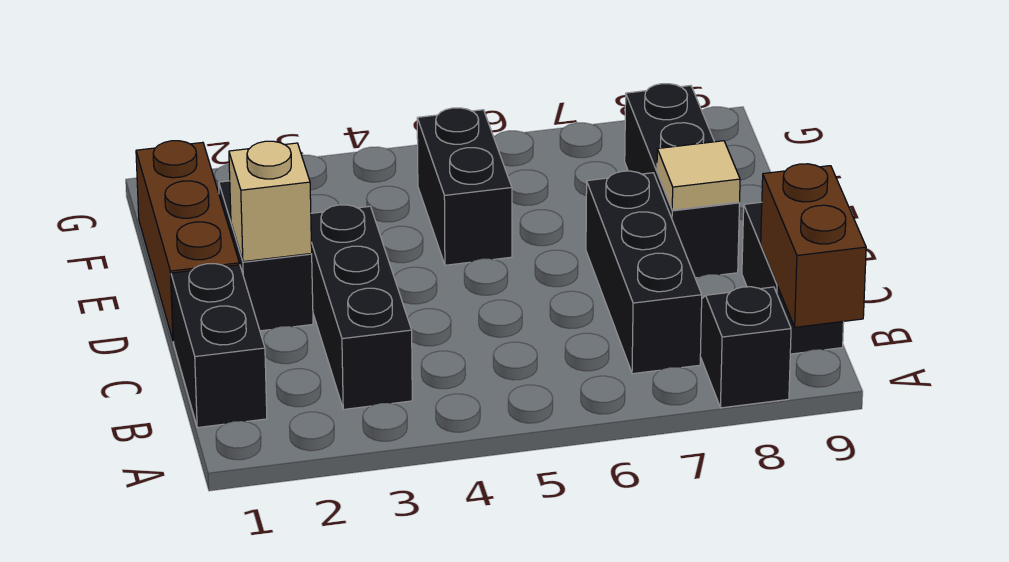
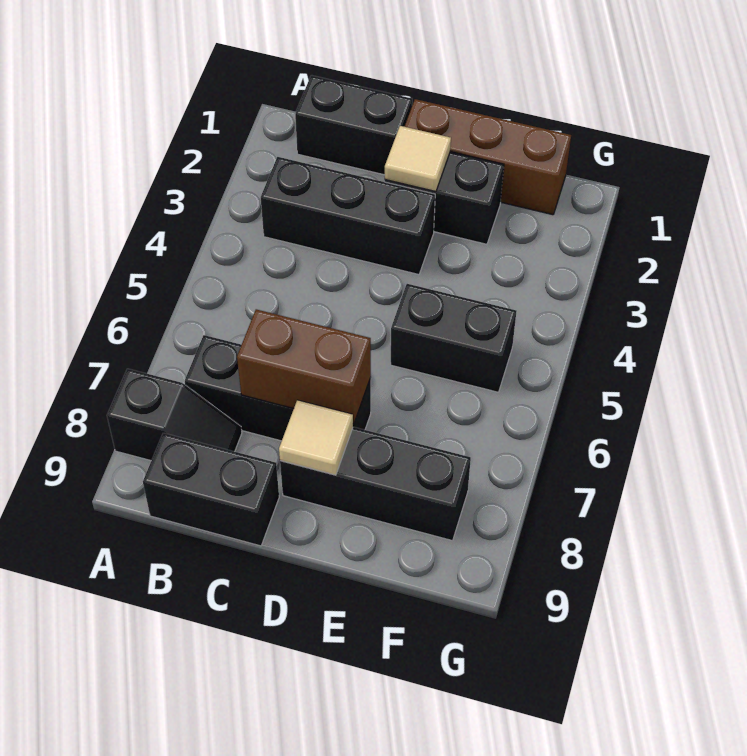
brown 1x2 brick [761,164,866,327] -> brown 1x2 brick moved to [237,309,371,424]
tan 1x1 brick [229,141,312,262] -> tan 1x1 tile [385,126,451,191]

